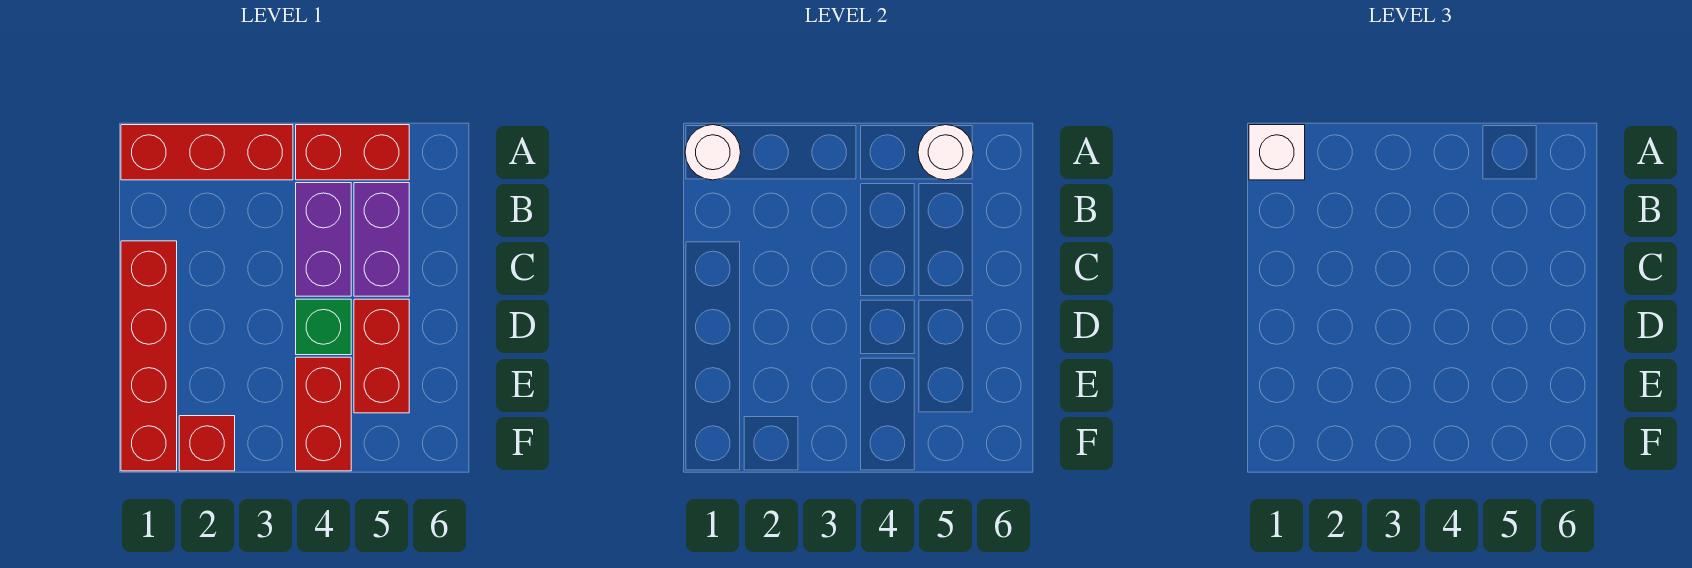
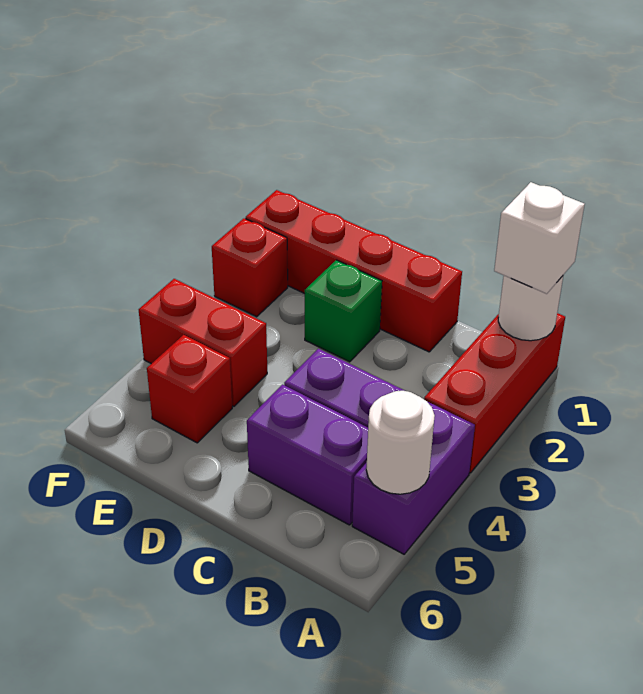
red 1x2 brick [296,125,409,180] -> purple 1x2 brick [352,402,475,554]
green 1x1 brick [296,299,351,355] -> green 1x1 brick moved to [305,260,382,362]
red 1x2 brick [354,299,409,413] -> red 1x1 brick [147,335,232,443]

